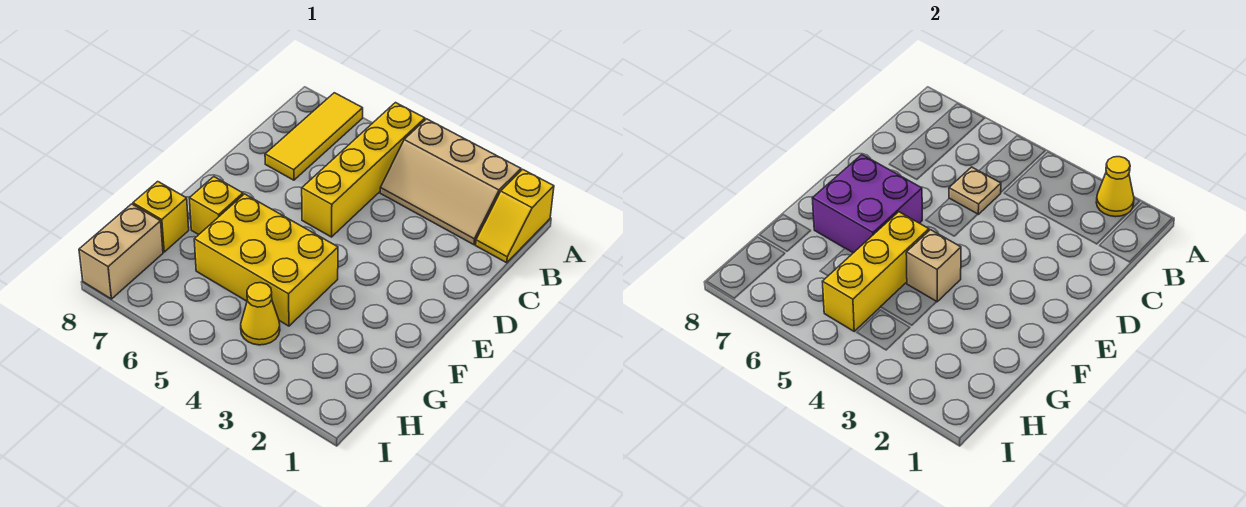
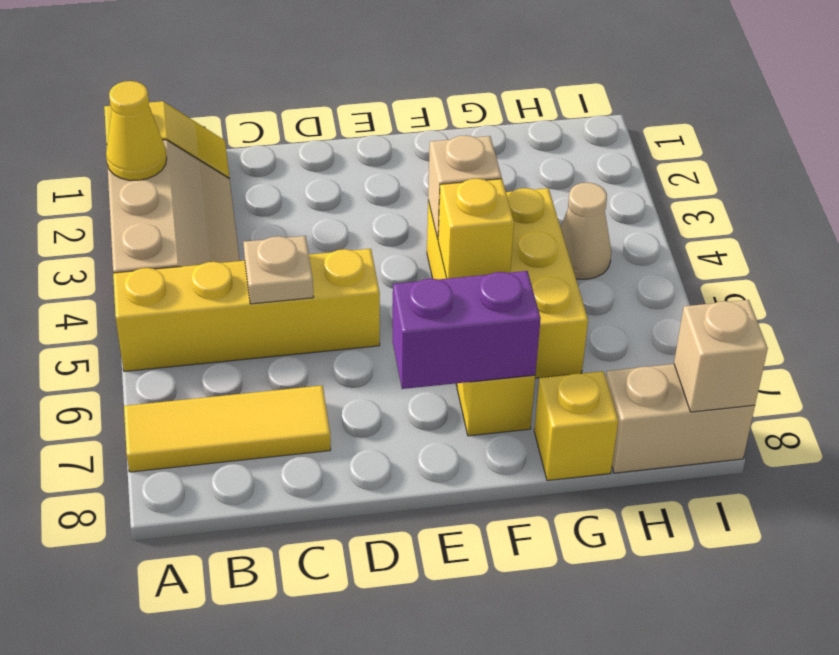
purple 2x2 brick [812,155,922,253] -> purple 1x2 brick [392,271,541,389]
yellow 1x3 brick [822,212,929,331] -> yellow 1x1 brick [438,179,514,279]
yellow 1x1 cone [241,283,280,345] -> tan 1x1 cone [561,183,611,279]
none -> tan 1x1 brick [674,300,768,412]

